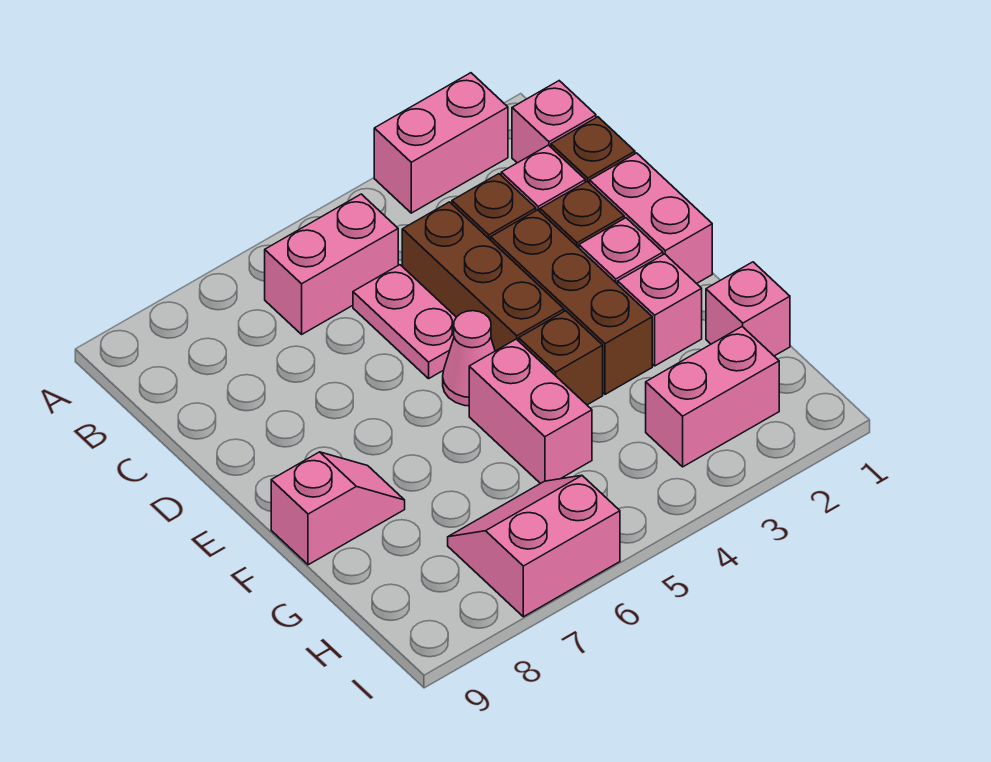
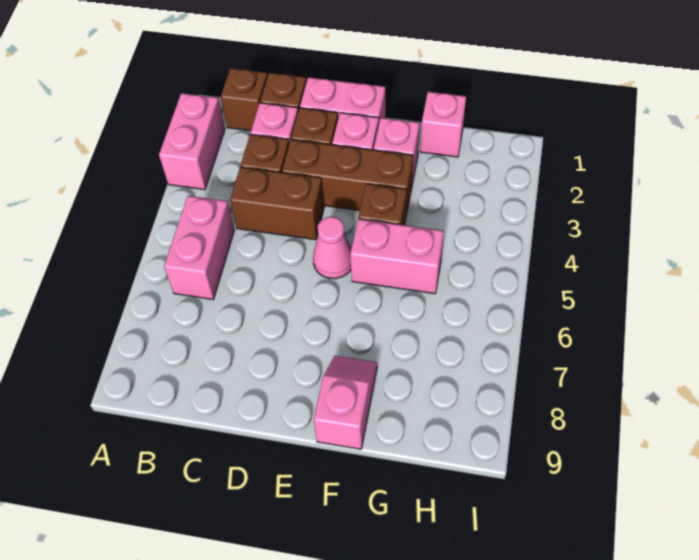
pink 1x1 brick [512,81,596,163] -> brown 1x1 brick [221,68,268,131]
brown 1x3 brick [402,202,564,351] -> brown 1x2 brick [230,167,324,240]
pink 1x2 plate [353,265,456,379] -> none
pink 1x2 brick [646,327,779,467] -> none
pink 2x2 slope [448,476,620,617] -> none

